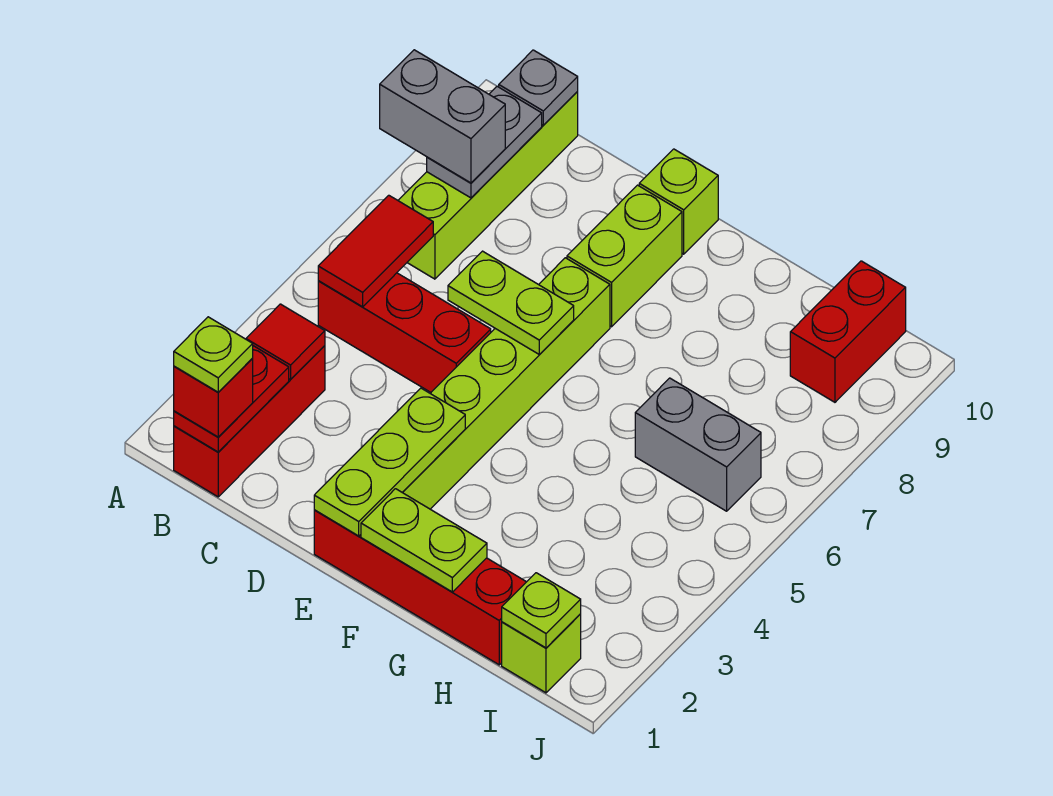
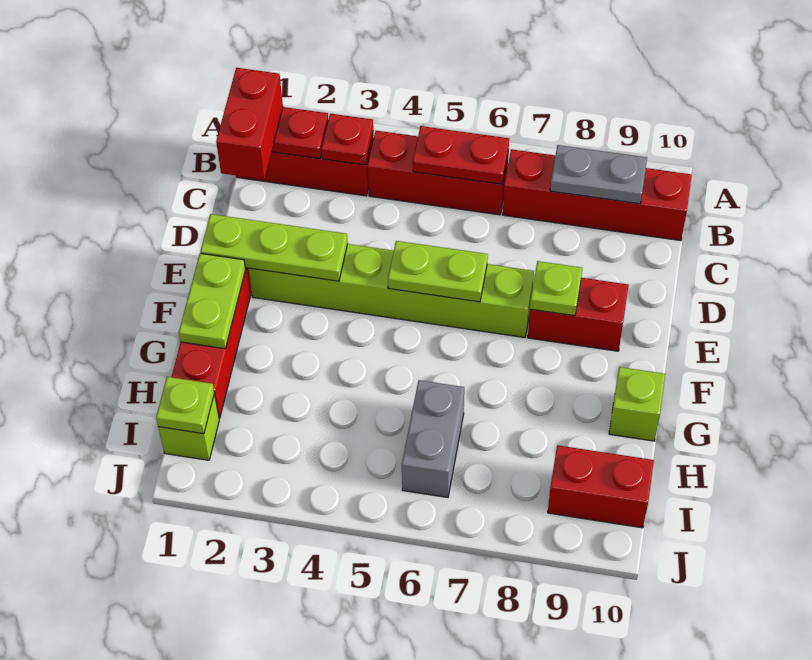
grey 1x2 brick [380,50,505,183] -> none
red 1x1 brick [174,359,253,437] -> red 1x2 brick [216,68,283,179]
lime 1x1 plate [174,317,253,392] -> lime 1x1 plate moved to [530,261,582,316]
red 1x1 tile [246,304,325,379] -> red 1x1 plate [322,114,373,165]
red 1x3 brick [318,273,491,392] -> red 1x3 brick turned to [368,131,509,215]
red 1x2 tile [318,195,433,307] -> red 1x2 plate [413,126,509,184]
lime 1x4 brick [398,92,578,279] -> red 1x4 brick [503,149,692,241]
grey 1x1 plate [499,50,578,125] -> none
lime 1x2 plate [448,251,574,355] -> lime 1x2 plate turned to [388,241,488,302]
lime 1x2 brick [567,185,682,327] -> red 1x2 brick [528,278,629,351]
lime 1x1 brick [639,149,718,254] -> lime 1x1 brick moved to [609,367,665,441]

